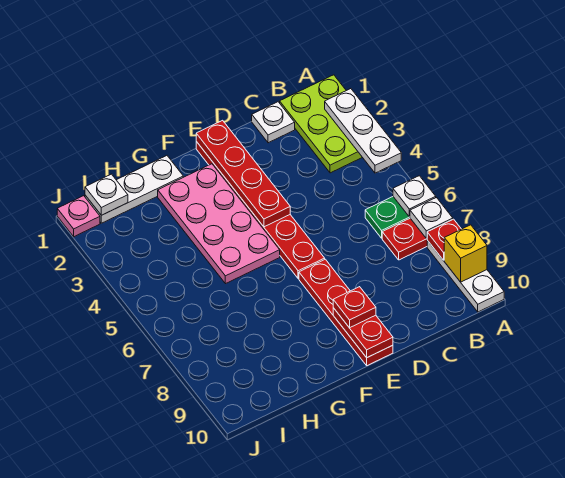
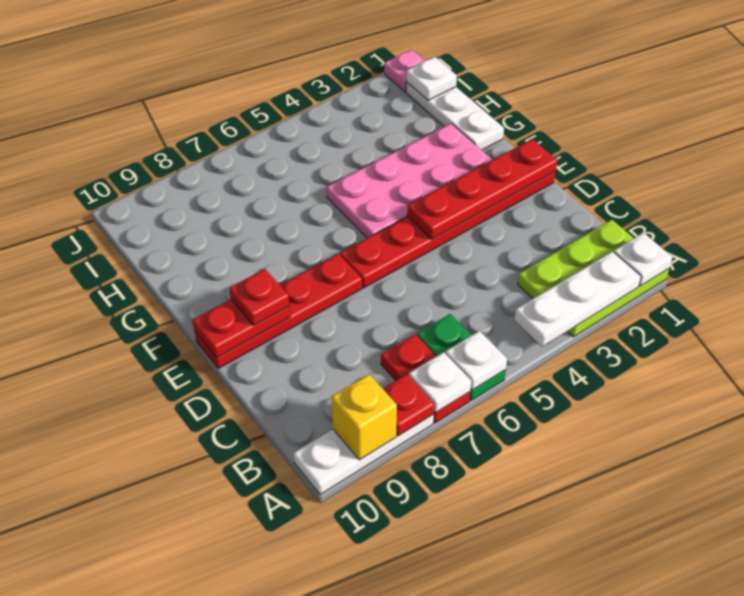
white 1x1 plate [252,102,295,143] -> white 1x1 plate moved to [614,233,672,286]

